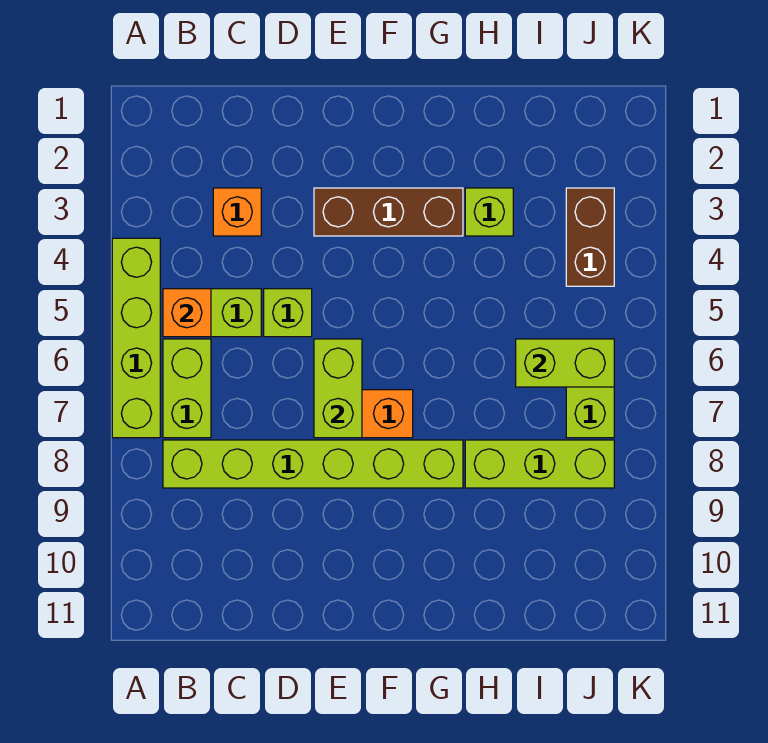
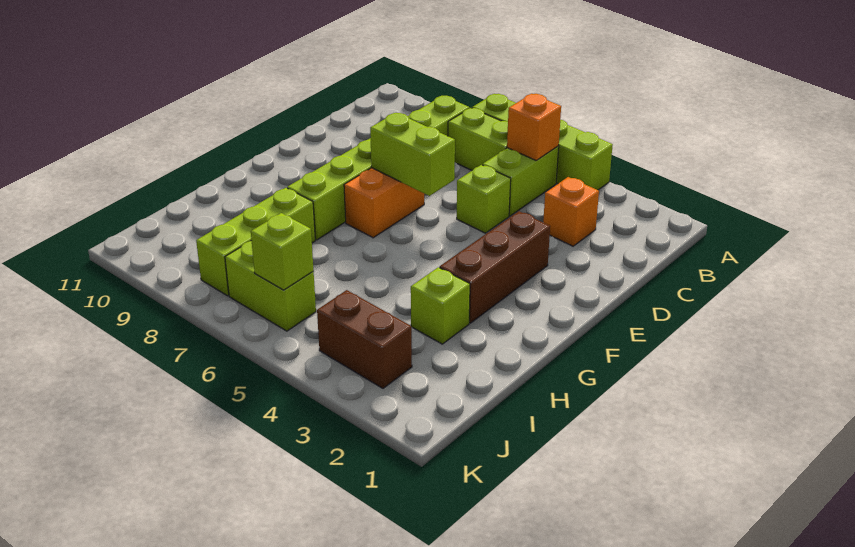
lime 1x2 brick [516,339,614,387] -> lime 1x1 brick [251,213,314,290]

